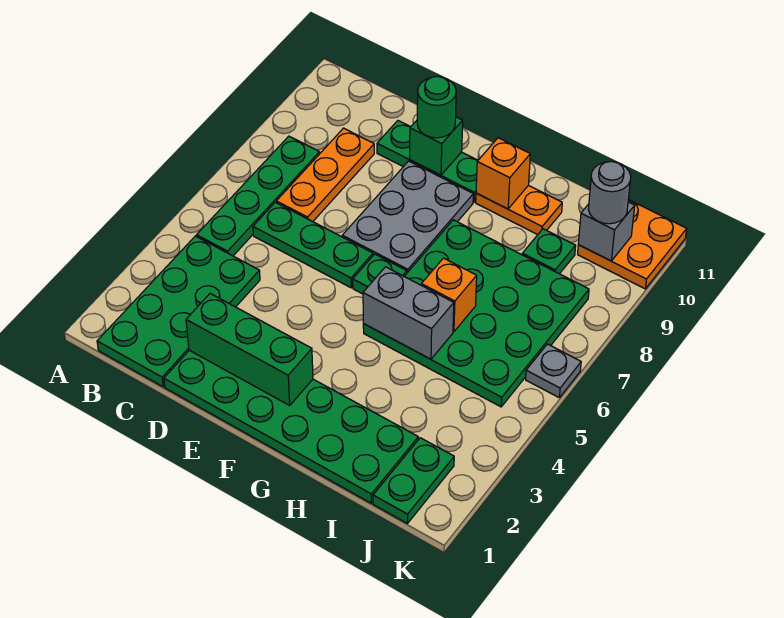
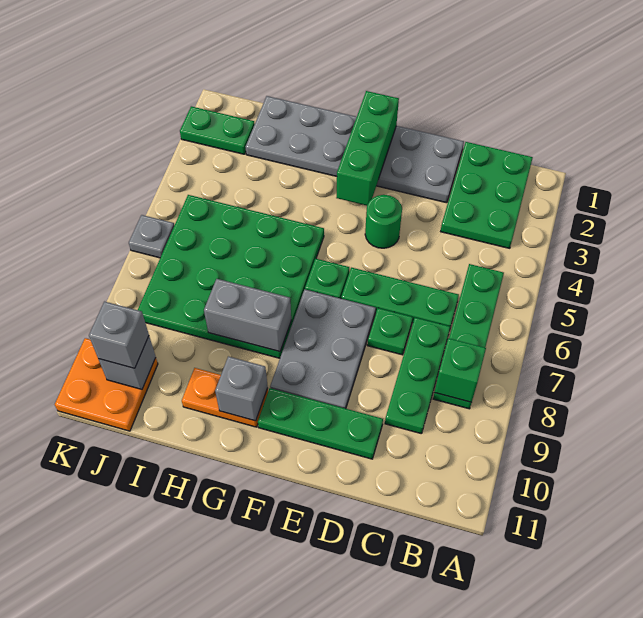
green 2x4 plate [97,236,260,387] -> green 2x3 plate [441,142,533,248]
orange 1x3 plate [276,128,374,222] -> green 1x3 plate [385,318,450,434]
green 2x6 plate [164,350,418,503] -> grey 2x6 plate [246,96,464,203]
green 1x3 brick [186,294,313,405] -> green 1x3 brick turned to [336,91,399,205]
green 1x1 brick [410,117,463,175] -> green 1x1 brick moved to [435,338,486,402]
green 1x1 round brick [417,76,456,138] -> green 1x1 round brick moved to [365,195,402,248]
grey 1x2 brick [363,267,454,359] -> grey 1x2 brick moved to [204,279,291,352]
orange 1x1 brick [476,138,530,209] -> grey 1x1 brick [215,356,268,421]
orange 1x1 brick [421,258,477,332] -> none
green 1x1 plate [522,229,576,274] -> green 1x1 plate moved to [367,308,413,355]
green 1x2 plate [373,438,454,523] -> green 1x2 plate turned to [180,106,255,154]
grey 1x1 round brick [588,161,631,224] -> grey 1x1 brick [89,302,149,368]

